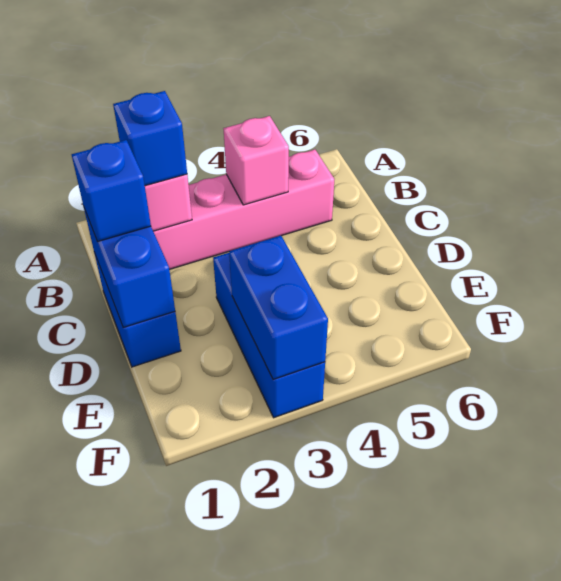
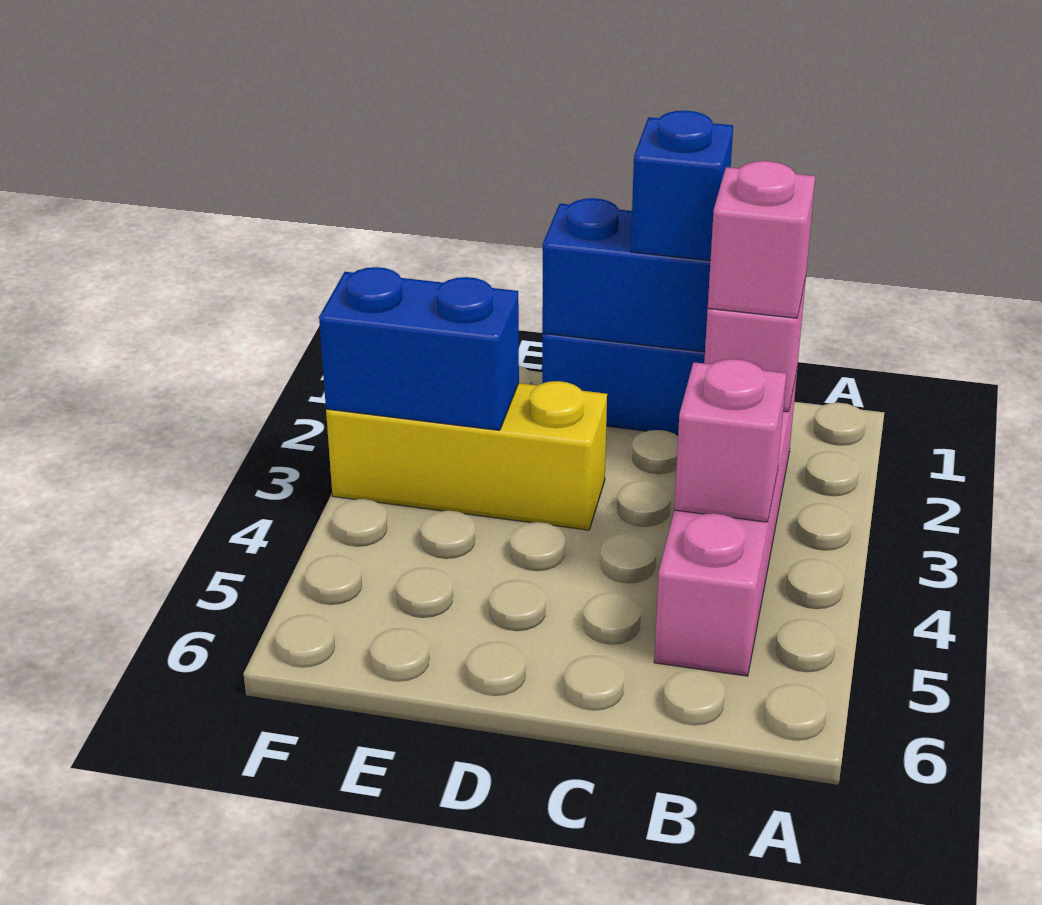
blue 1x1 brick [113,91,187,186] -> pink 1x1 brick [708,161,815,318]
blue 1x3 brick [213,253,325,418] -> yellow 1x3 brick [326,381,607,530]

